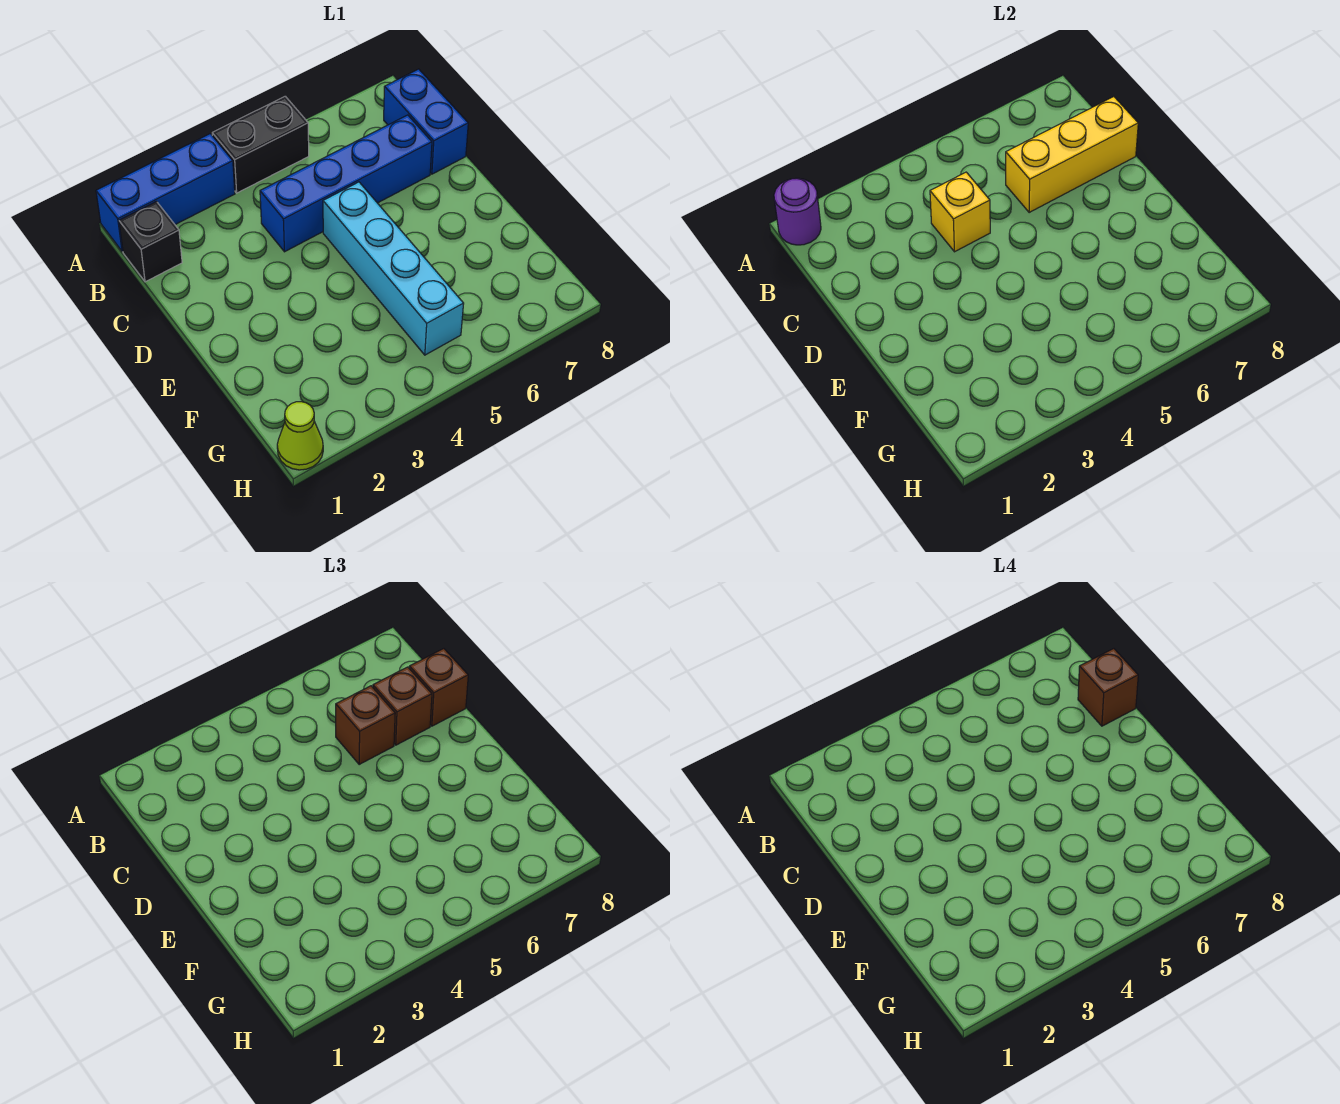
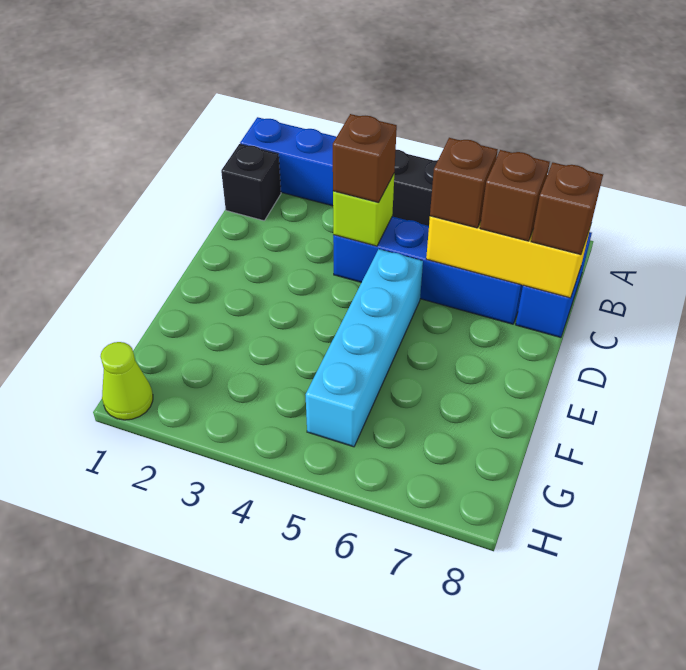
purple 1x1 round brick [774,178,821,245] -> none
yellow 1x1 brick [930,172,990,252] -> lime 1x1 brick [333,174,394,246]
brown 1x1 brick [1078,649,1138,726] -> brown 1x1 brick moved to [333,114,397,203]

